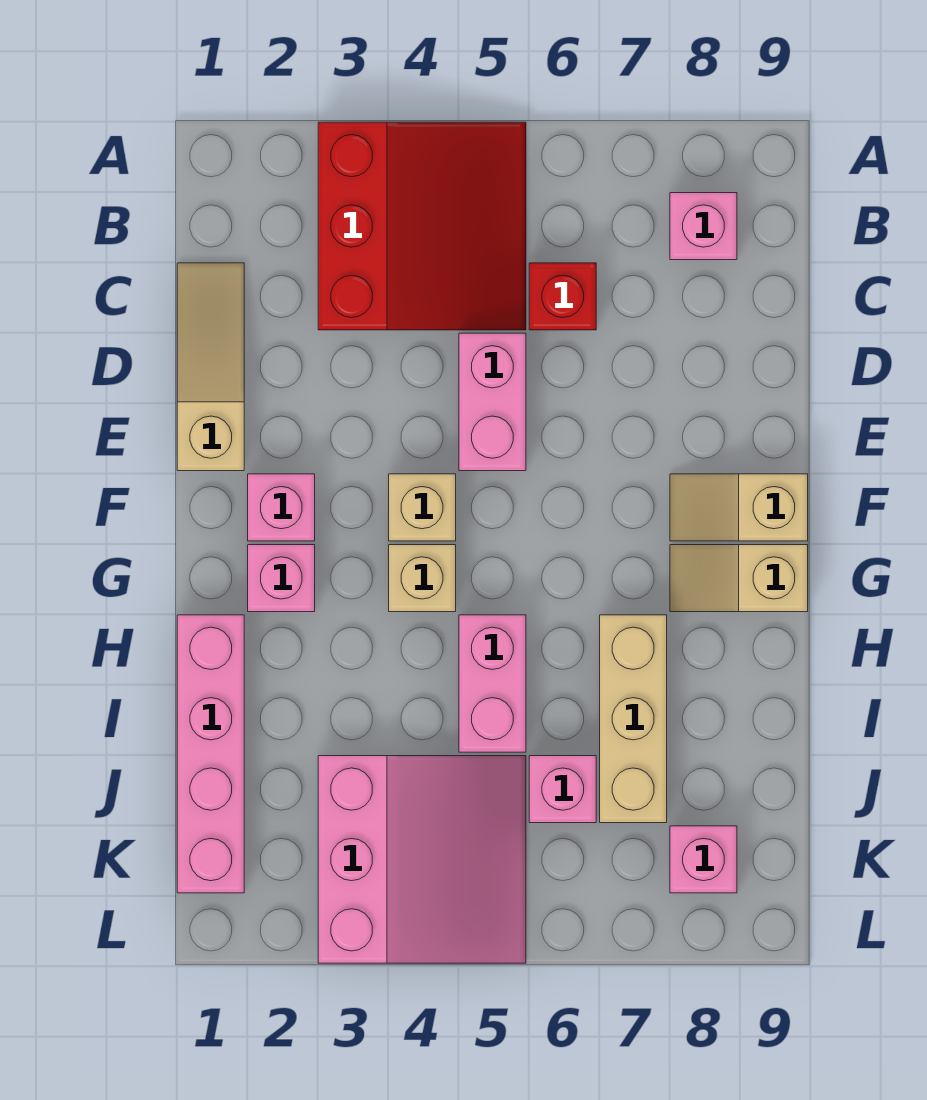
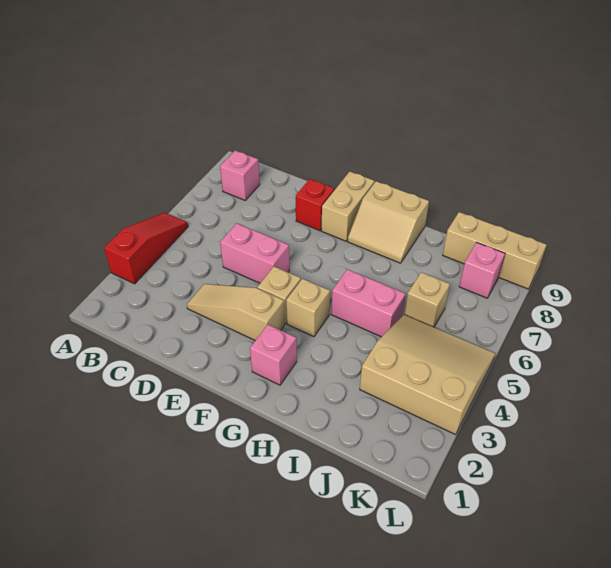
red 3x3 slope [318,122,526,330] -> red 1x3 slope [104,213,188,284]
tan 1x3 slope [177,263,244,471] -> tan 1x3 slope moved to [187,284,285,340]
red 1x1 brick [529,263,596,330] -> red 1x1 brick moved to [296,179,334,231]
pink 1x1 brick [248,474,315,541] -> none
tan 1x2 slope [670,474,808,541] -> tan 1x2 brick [321,172,375,241]
tan 1x2 slope [670,545,808,612] -> tan 2x2 slope [348,181,429,263]
pink 1x4 brick [177,615,244,893] -> none
tan 1x3 brick [600,615,667,823] -> tan 1x3 brick moved to [443,212,546,289]
pink 3x3 slope [318,756,526,963] -> tan 3x3 slope [360,315,495,435]
pink 1x1 brick [529,756,596,823] -> tan 1x1 brick [404,272,450,327]

